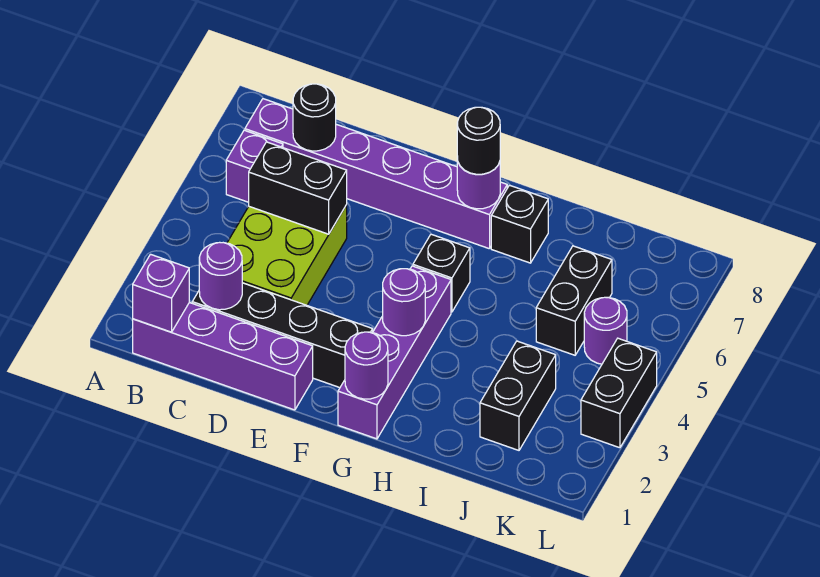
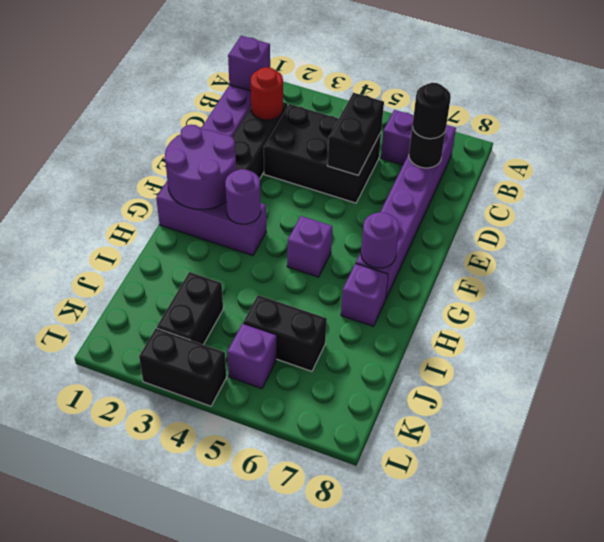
purple 1x1 round brick [199,242,242,310] -> red 1x1 round brick [251,67,283,120]
lime 2x3 brick [227,205,347,305] -> black 2x3 brick [264,104,381,203]
purple 1x4 brick [338,266,451,439] -> purple 1x3 brick [156,181,266,256]
purple 1x1 round brick [345,332,388,399] -> purple 2x2 round brick [165,125,236,209]
black 1x1 brick [413,234,470,312] -> purple 1x1 brick [287,216,332,277]
black 1x1 round brick [457,107,500,174] -> black 1x1 round brick moved to [412,83,451,139]
black 1x1 brick [491,185,548,263] -> purple 1x1 brick [341,263,388,326]
black 1x2 brick [480,341,556,450] -> black 1x2 brick turned to [157,272,223,345]
purple 1x1 round brick [584,297,627,364] -> purple 1x1 brick [227,324,276,389]

